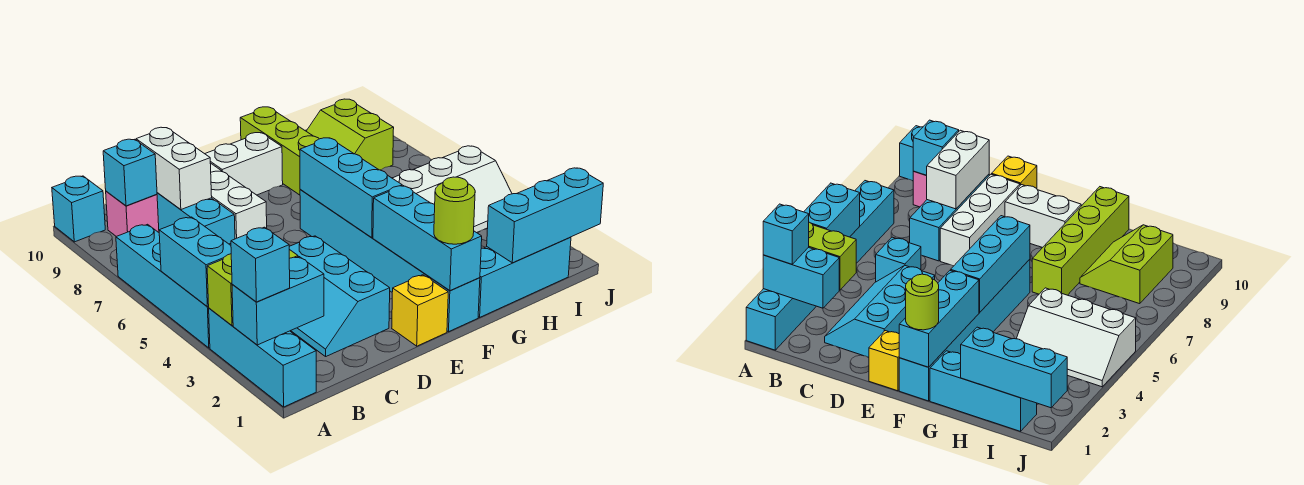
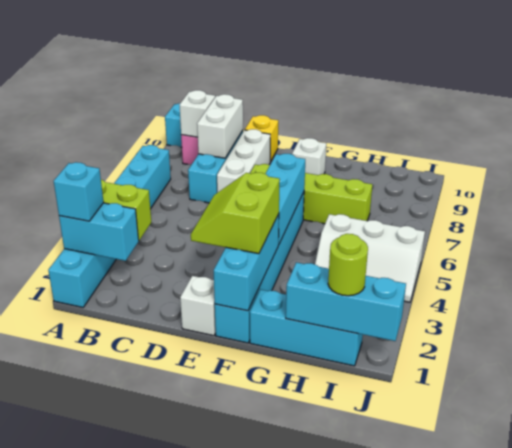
cyan 1x2 brick [159,217,231,307] -> none
cyan 1x1 brick [103,139,157,206] -> white 1x1 brick [180,90,215,137]
cyan 2x3 slope [289,236,390,356] -> none
cyan 1x1 brick [876,237,921,282] -> none
yellow 1x1 brick [392,275,448,346] -> white 1x1 brick [180,276,216,336]
white 1x2 brick [205,133,283,195] -> white 1x1 brick [292,138,326,175]
lime 1x1 round brick [434,177,475,244] -> lime 1x1 round brick moved to [328,234,368,296]
lime 1x4 brick [240,107,319,195] -> lime 1x4 brick turned to [250,164,372,224]
lime 2x2 slope [306,99,394,170] -> lime 2x2 slope moved to [191,173,280,254]

